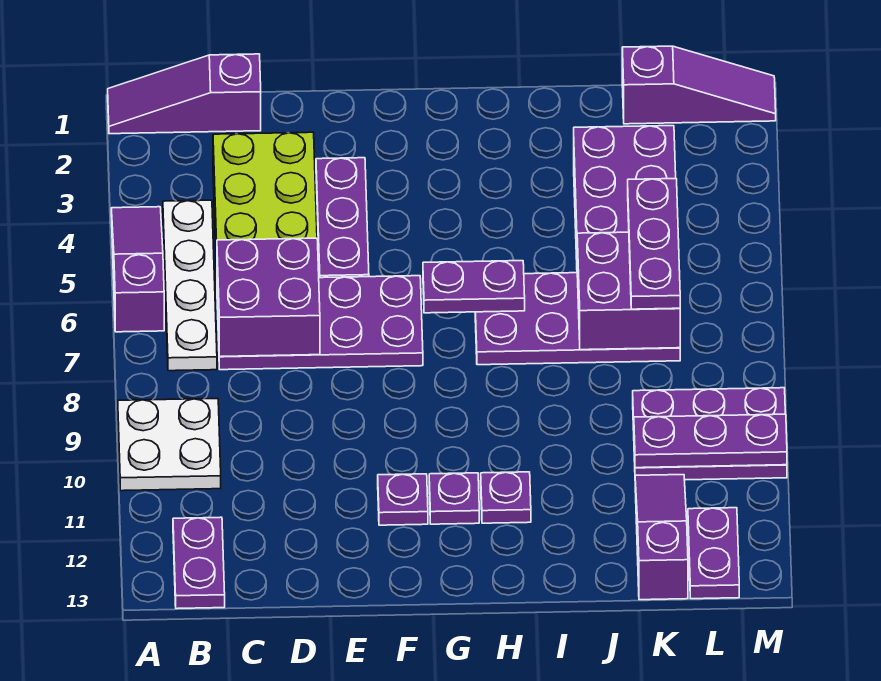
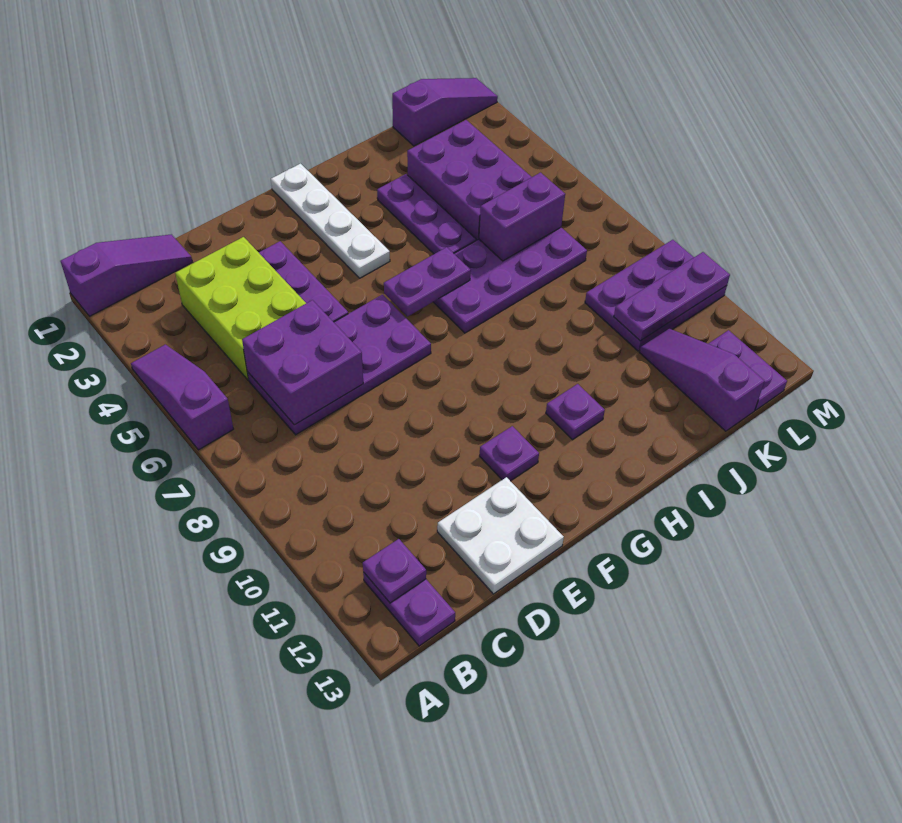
purple 1x3 slope [108,54,261,134] -> purple 1x3 slope turned to [61,234,192,316]
white 2x2 plate [118,399,221,491] -> white 2x2 plate moved to [437,477,564,594]
white 1x4 plate [163,200,217,371] -> white 1x4 plate moved to [271,164,390,278]
purple 1x1 plate [429,473,479,524] -> purple 1x1 plate moved to [363,539,426,603]
purple 2x2 brick [577,232,680,350] -> purple 1x2 brick [479,173,565,261]
purple 1x3 plate [628,178,680,309] -> purple 1x3 plate moved to [377,174,476,254]

